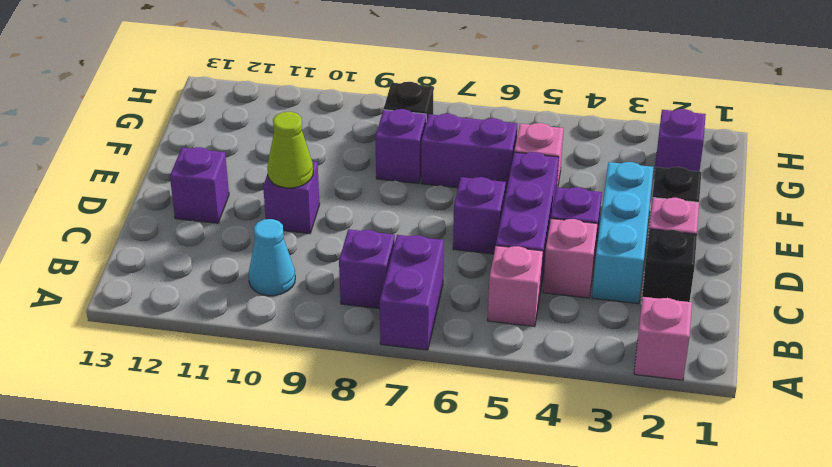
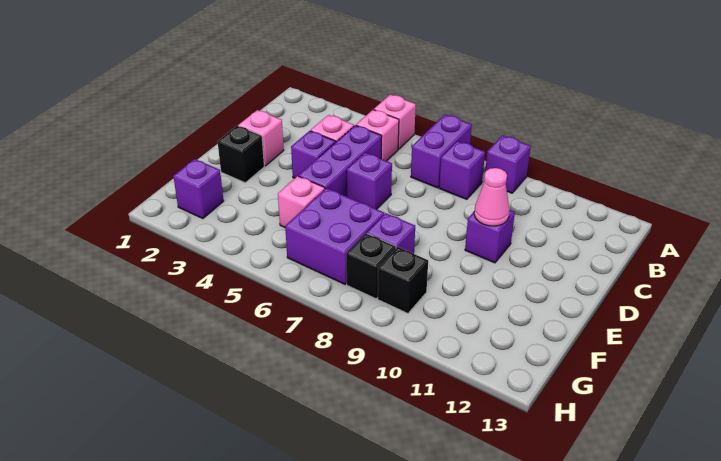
pink 1x1 brick [634,297,692,380] -> pink 1x1 brick moved to [374,95,416,149]
cyan 1x1 cone [249,219,295,296] -> none
black 1x1 brick [641,229,697,304] -> black 1x1 brick moved to [378,247,428,313]
cyan 1x3 brick [592,162,654,304] -> none
lime 1x1 cone [267,112,313,188] -> pink 1x1 cone [474,168,509,226]
purple 1x1 brick [170,147,229,223] -> purple 1x1 brick moved to [485,135,531,193]
purple 1x2 brick [421,114,517,193] -> purple 2x2 brick [285,188,384,284]

